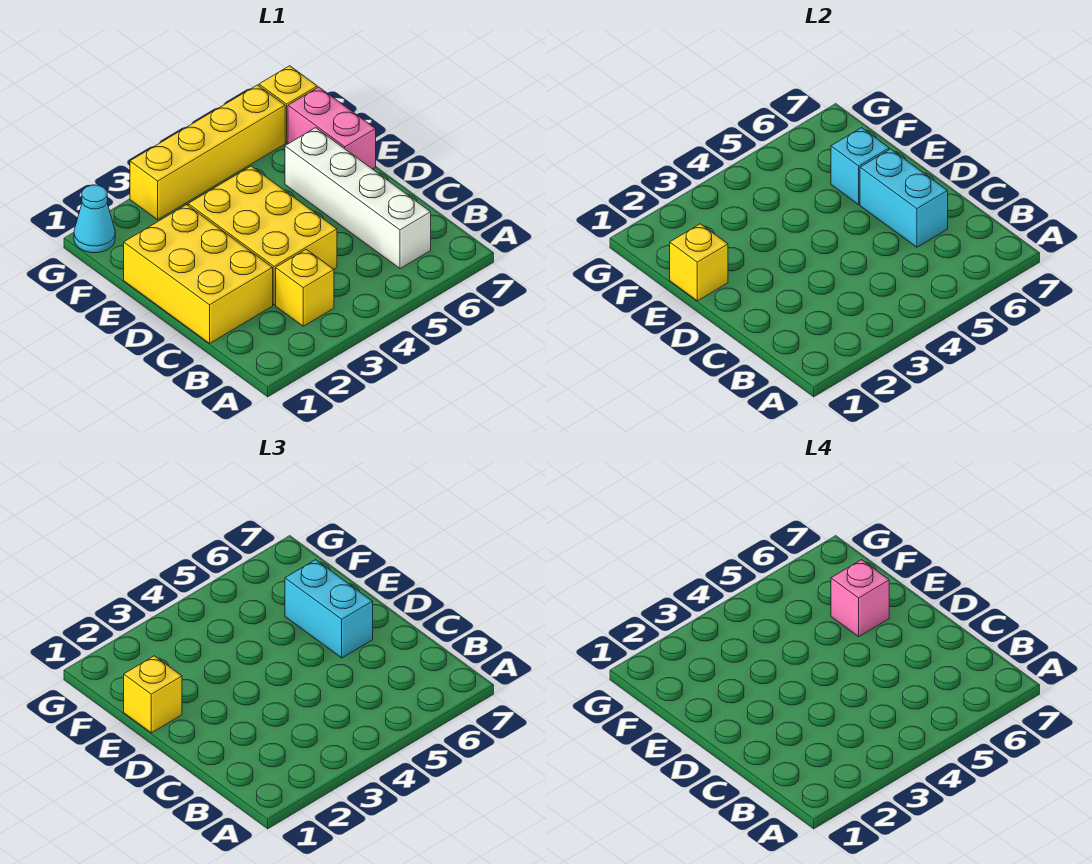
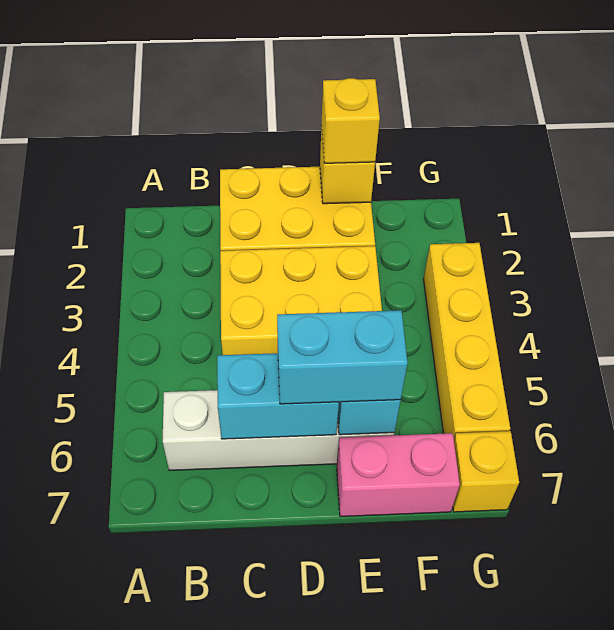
yellow 1x1 brick [276,249,334,326] -> none
pink 1x1 brick [831,560,889,636] -> none
cyan 1x1 cone [74,185,115,253] -> none

